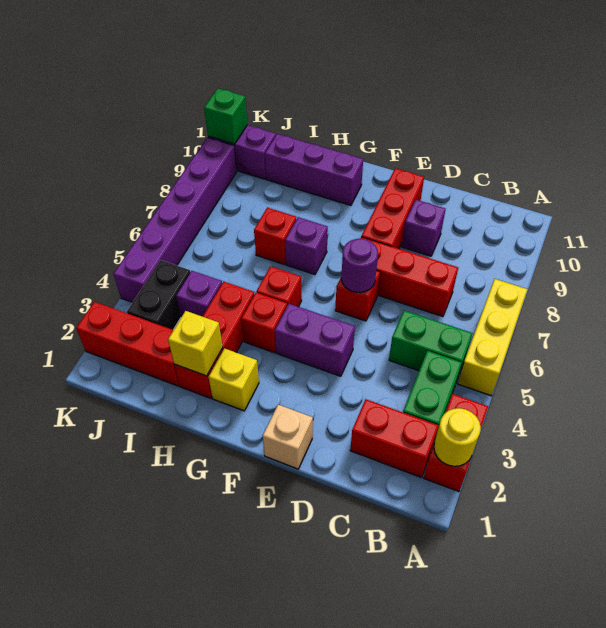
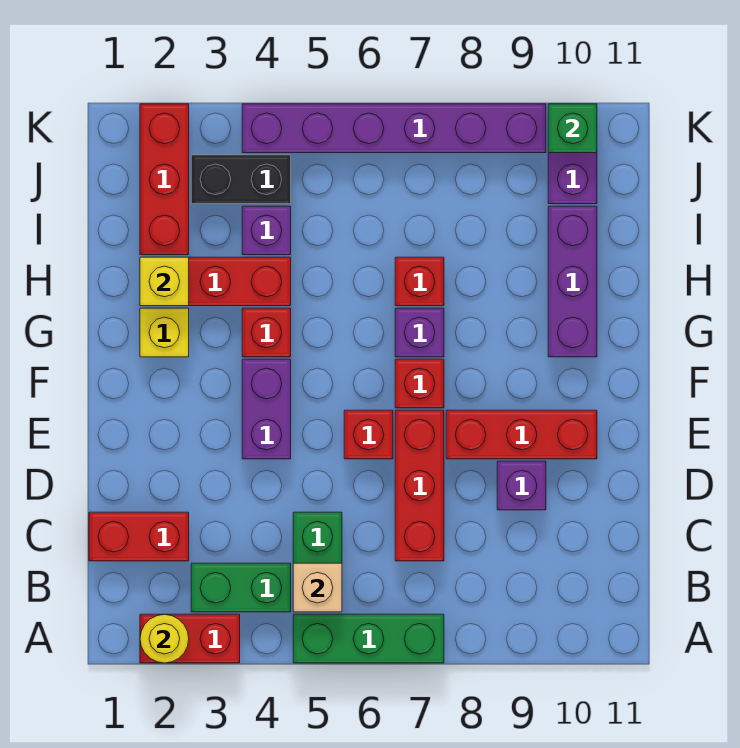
yellow 1x3 brick [458,279,528,396] -> green 1x3 brick [293,614,444,663]
red 1x2 brick [350,399,439,477] -> red 1x2 brick turned to [89,512,189,561]
tan 1x1 brick [263,404,313,469] -> tan 1x1 brick moved to [293,563,342,612]
purple 1x1 round brick [342,239,378,292] -> none
red 1x1 brick [256,266,302,307] -> red 1x1 brick moved to [395,359,444,408]

